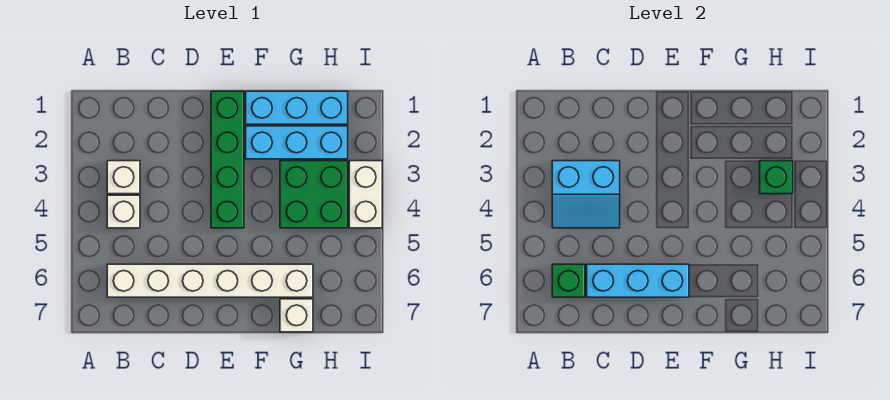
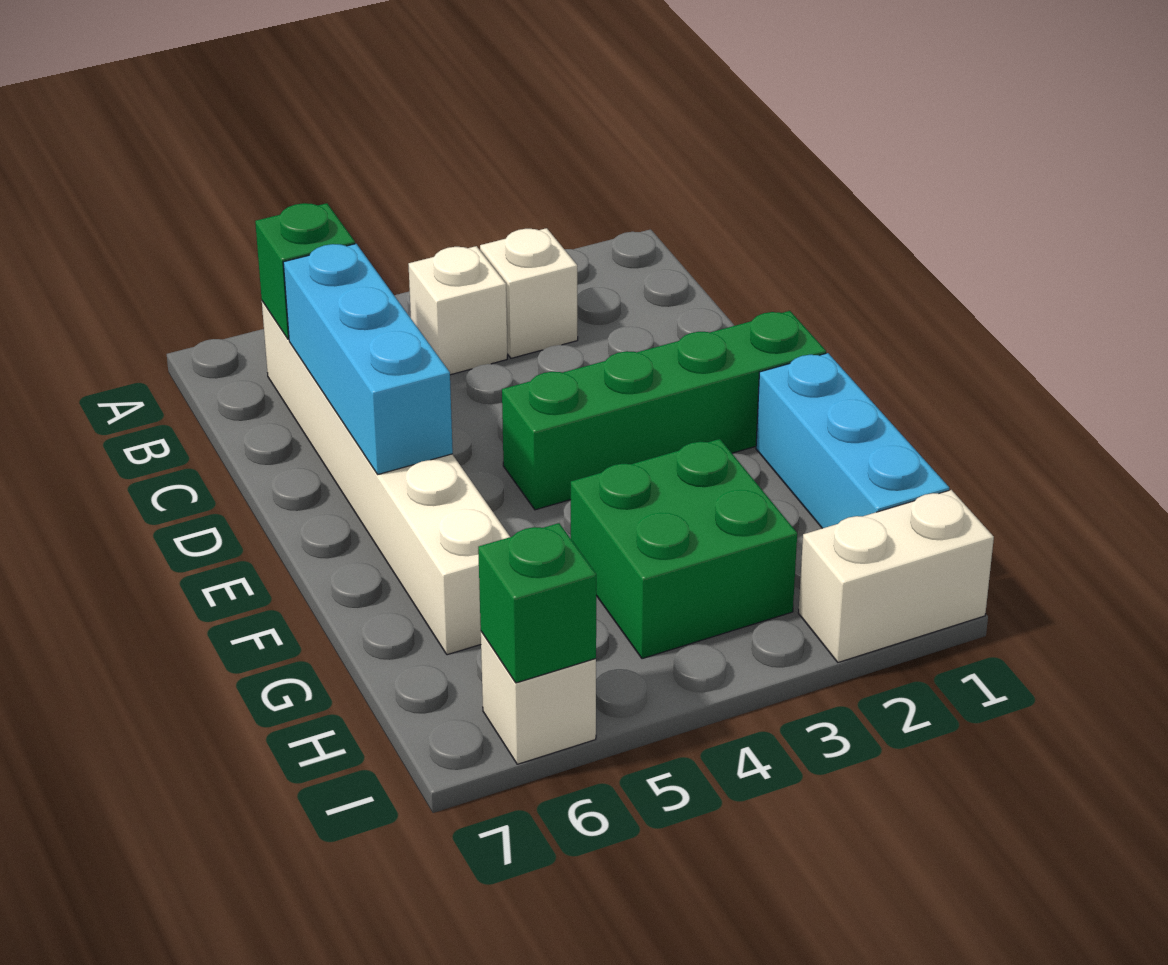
cyan 2x2 slope [552,161,620,228] -> none
cyan 1x3 brick [246,126,348,159] -> none
white 1x1 brick [280,299,313,332] -> white 1x1 brick moved to [481,632,596,764]
green 1x1 brick [760,161,793,194] -> green 1x1 brick moved to [478,523,596,683]
white 1x2 brick [349,161,382,228] -> white 1x2 brick moved to [798,490,994,662]

